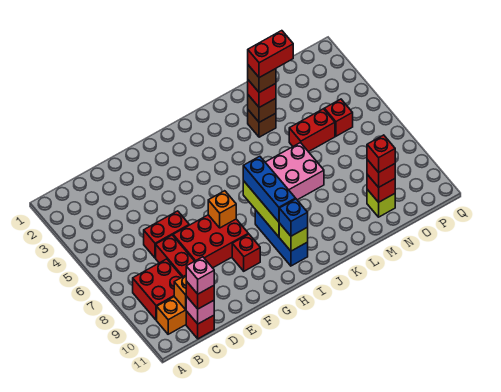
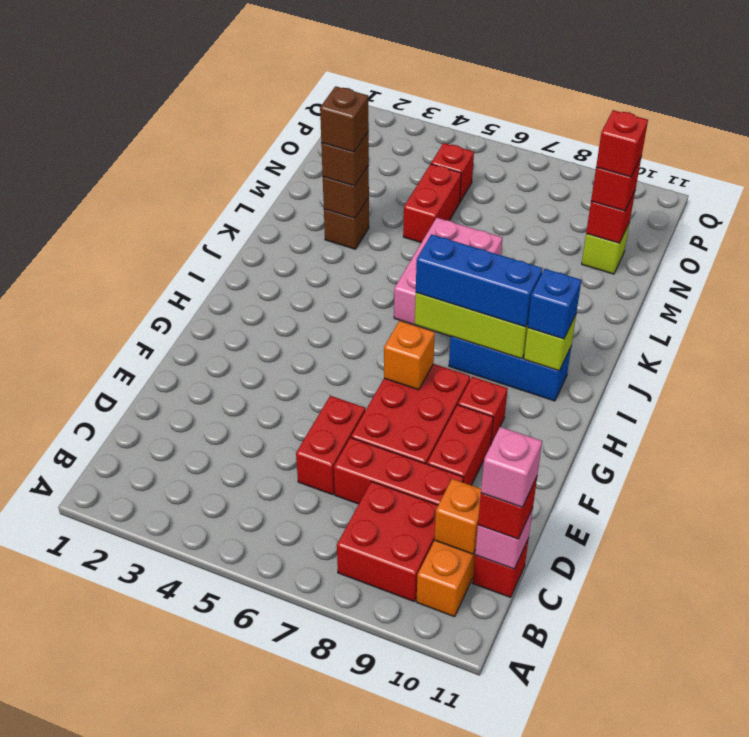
red 1x1 brick [248,80,276,107] -> brown 1x1 brick [321,131,369,186]
red 1x2 brick [248,31,293,78] -> red 1x2 brick moved to [427,405,493,485]

